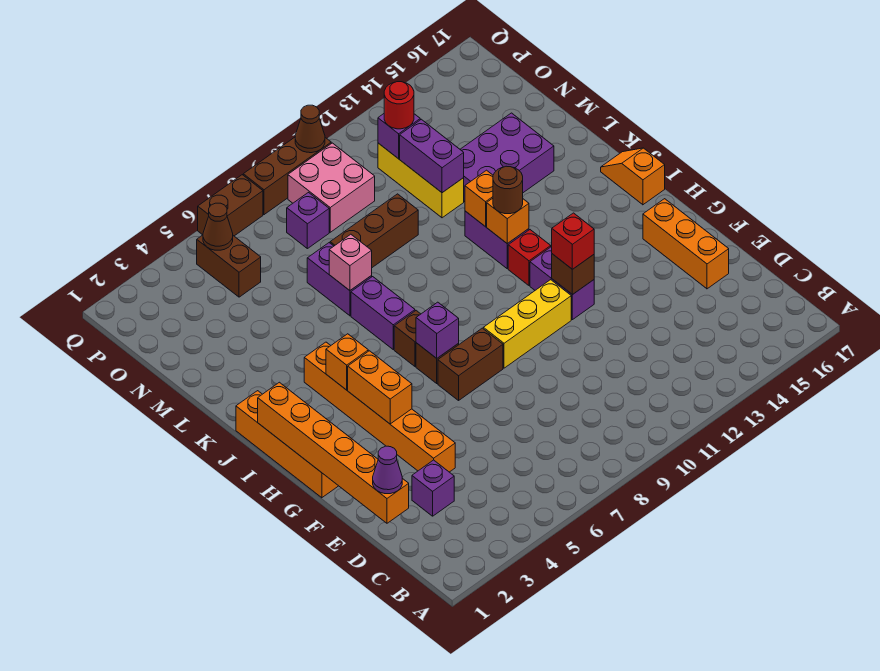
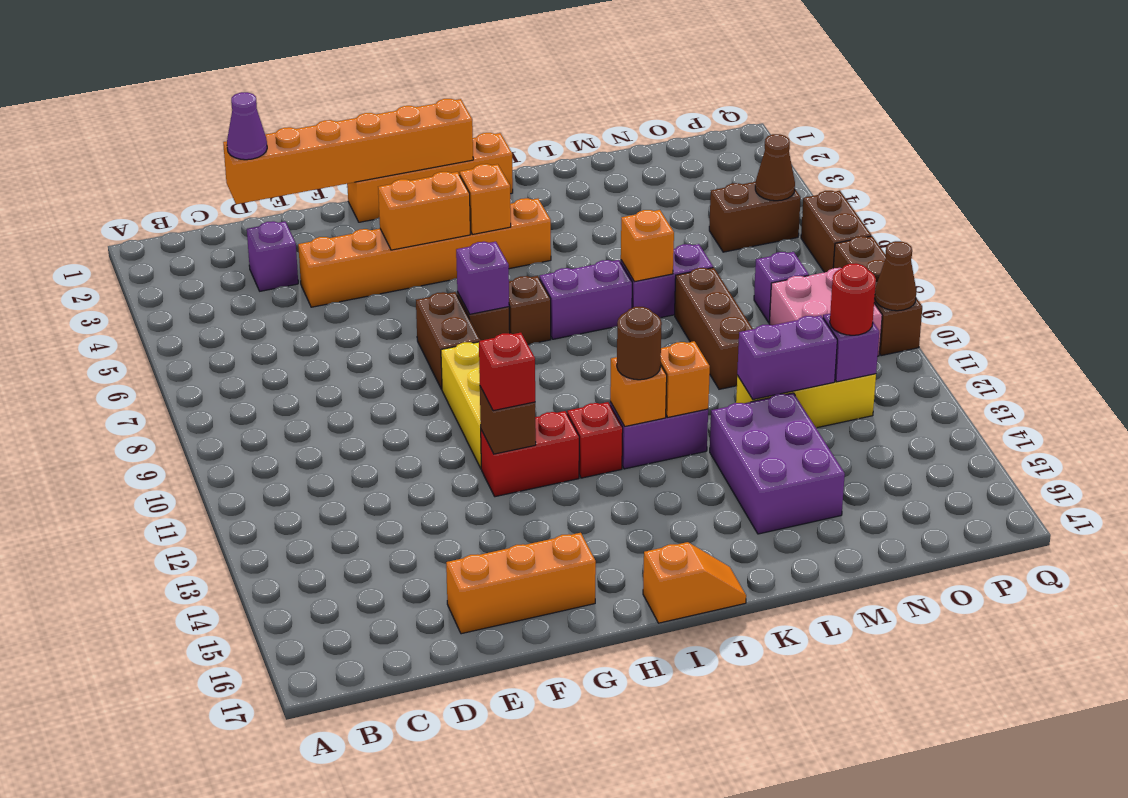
purple 1x2 brick [530,247,594,320] -> red 1x2 brick [481,411,579,497]
pink 1x1 brick [329,234,372,290] -> orange 1x1 brick [621,210,674,282]

